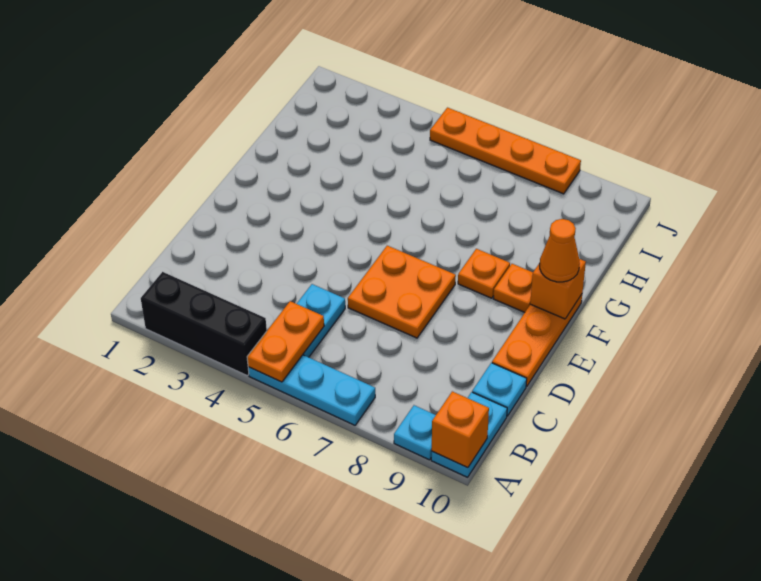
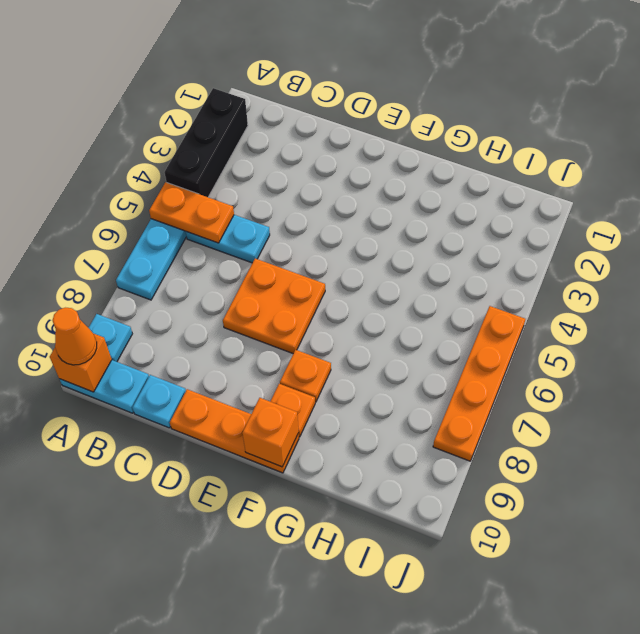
orange 1x1 cone [540,219,580,282] -> orange 1x1 cone moved to [53,308,97,365]

